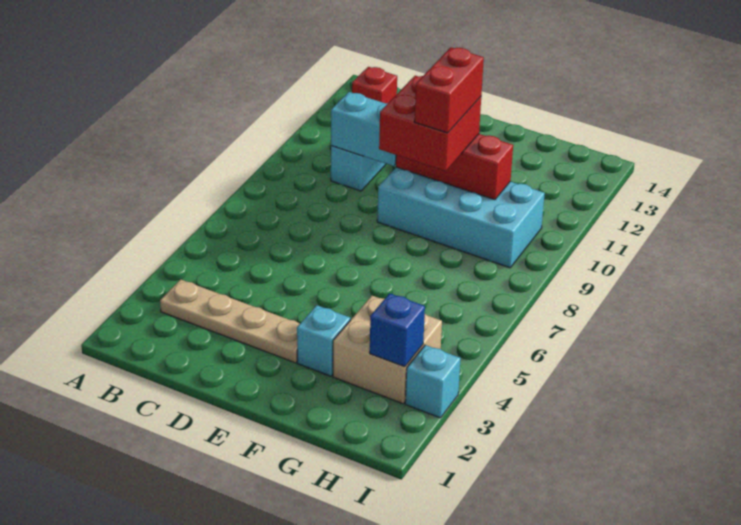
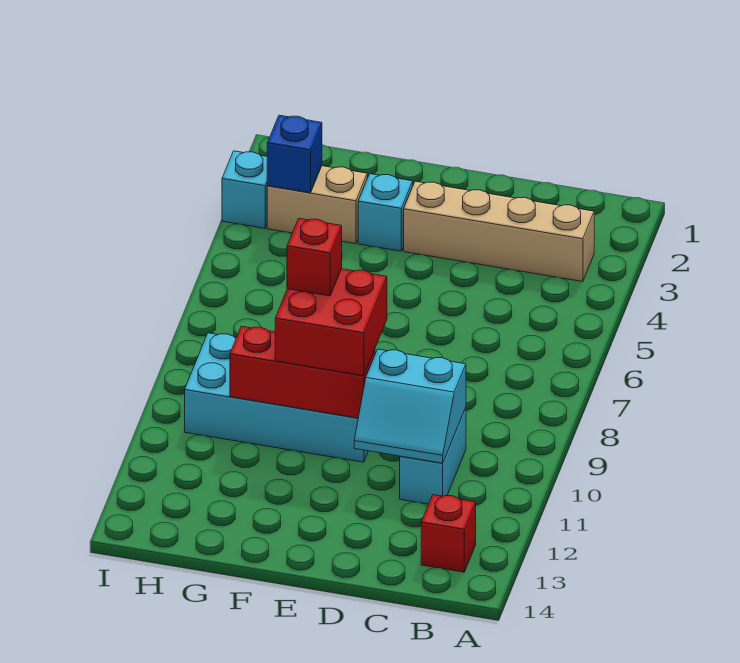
tan 1x4 plate [160,279,300,363] -> tan 1x4 brick [404,181,594,282]
red 1x2 brick [414,47,484,133] -> red 1x1 brick [287,219,342,296]
tan 2x2 brick [333,296,442,404] -> tan 1x2 brick [267,166,367,244]

